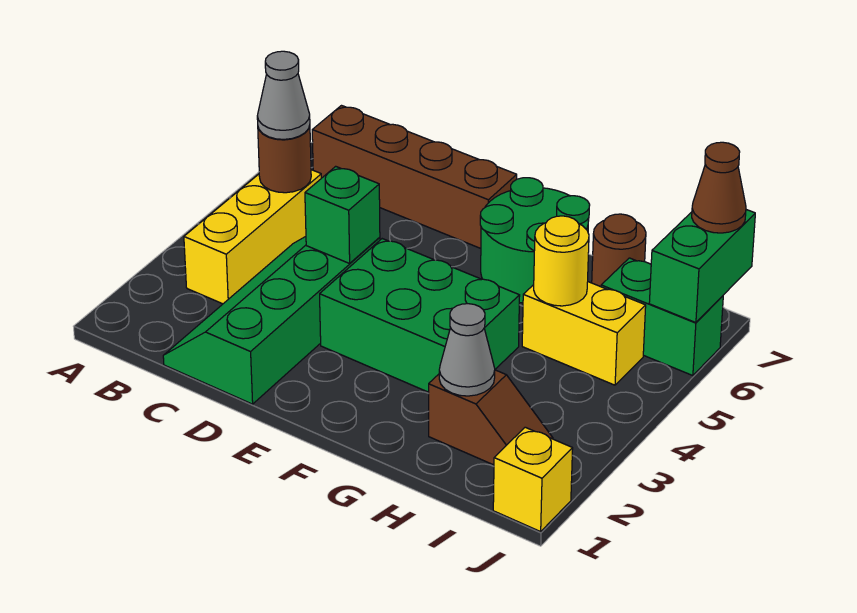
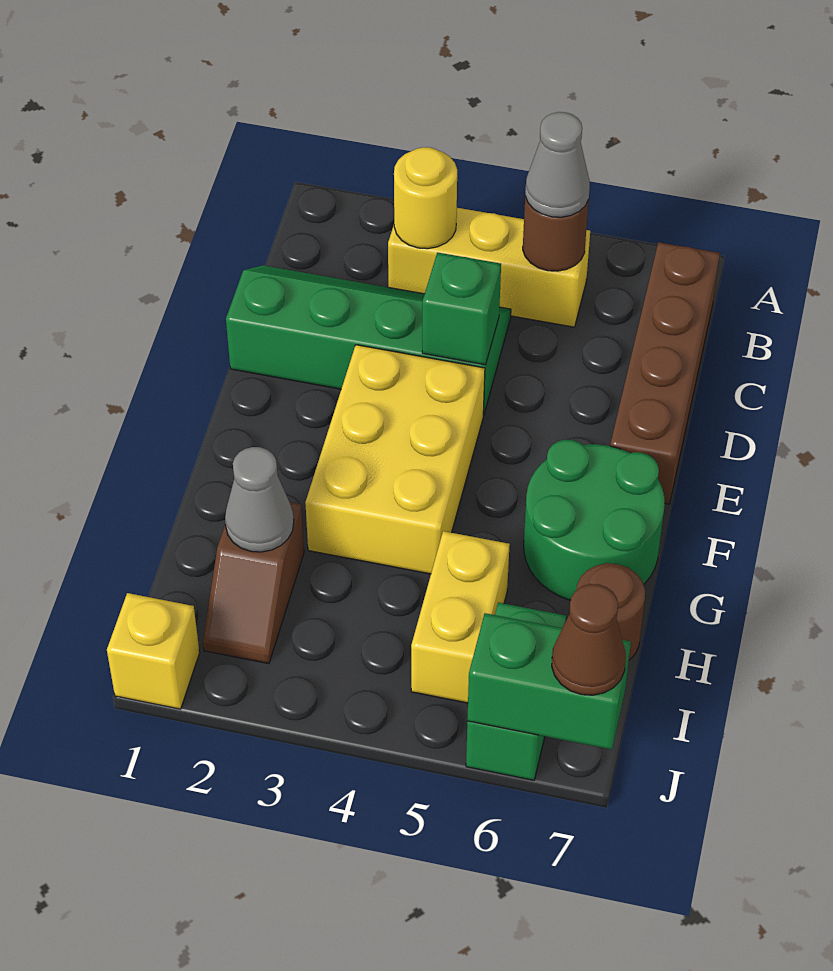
green 2x3 brick [320,239,520,392] -> yellow 2x3 brick [305,345,485,574]
yellow 1x1 round brick [534,216,589,306] -> yellow 1x1 round brick moved to [394,147,457,249]

